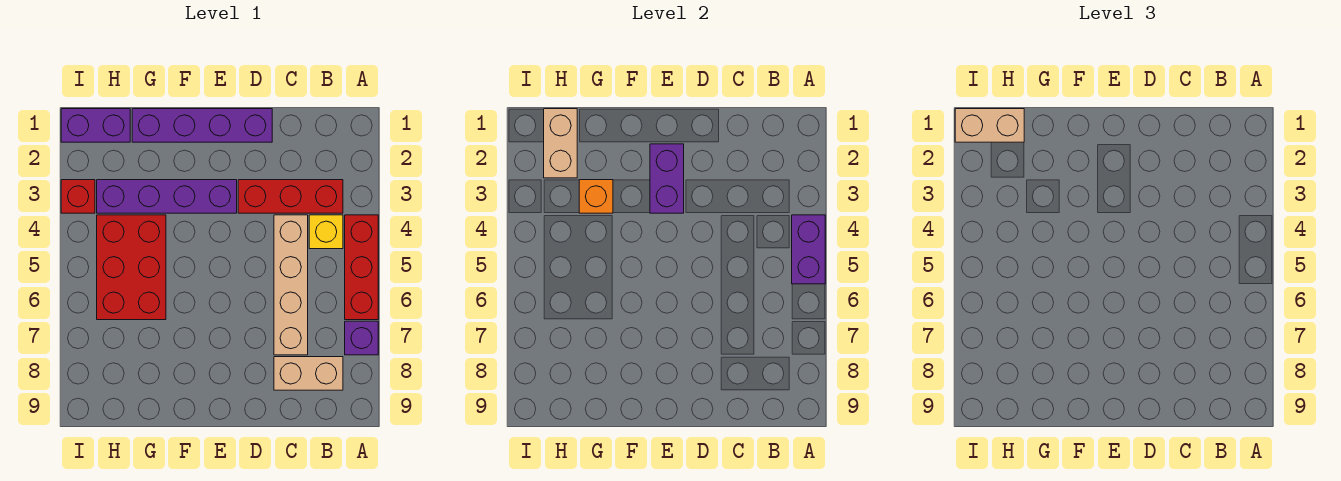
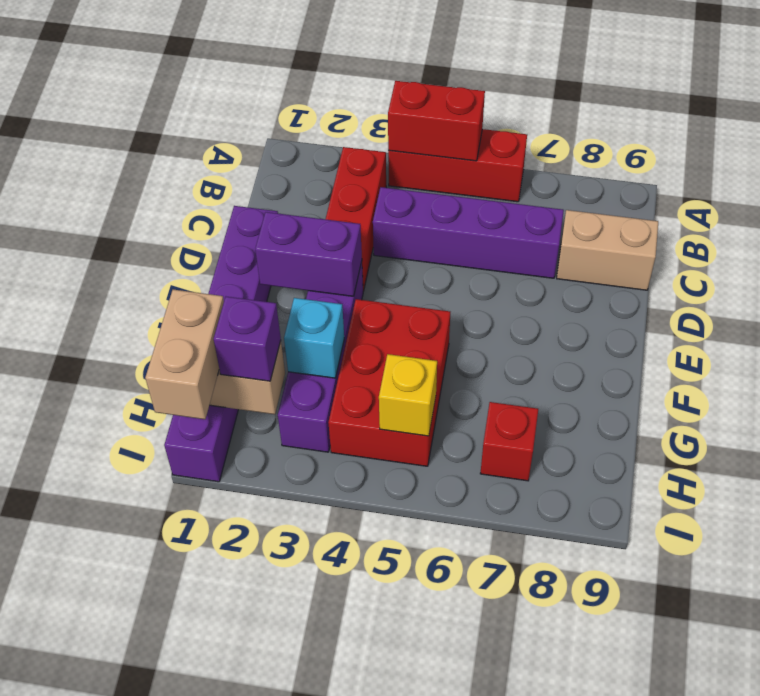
purple 1x2 brick [792,215,825,284] -> red 1x2 brick [388,81,485,161]
purple 1x1 brick [345,321,378,355] -> purple 1x1 brick moved to [214,297,281,381]
yellow 1x1 brick [309,215,343,249] -> yellow 1x1 brick moved to [379,354,437,436]
tan 1x2 brick [274,357,343,390] -> tan 1x2 brick turned to [557,210,658,290]
tan 1x4 brick [274,215,308,355] -> purple 1x4 brick [373,187,564,278]
orange 1x1 brick [579,180,613,213] -> cyan 1x1 brick [284,298,344,378]
red 2x3 brick [97,215,166,320] -> red 2x3 brick turned to [328,299,450,466]
red 1x1 brick [61,180,95,213] -> red 1x1 brick moved to [480,402,538,481]

